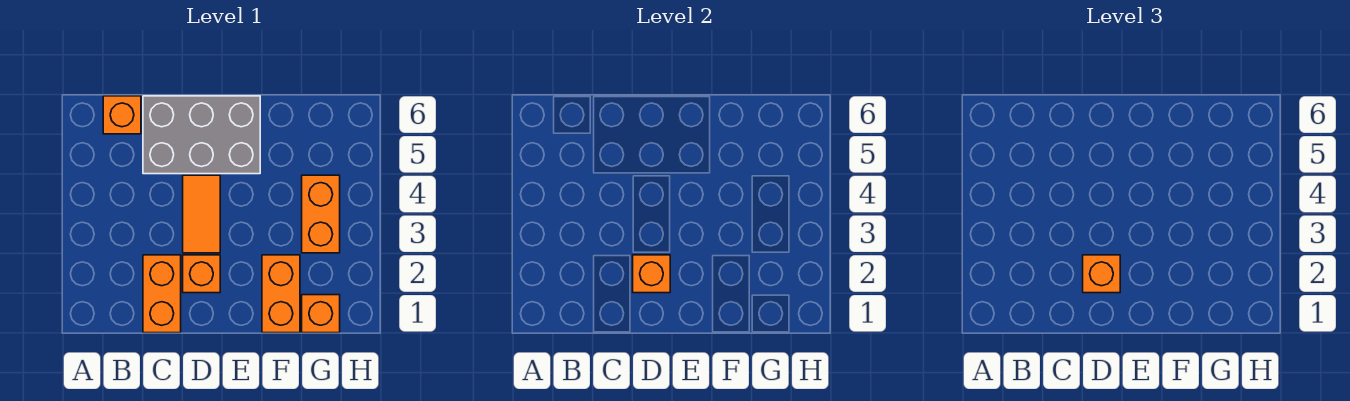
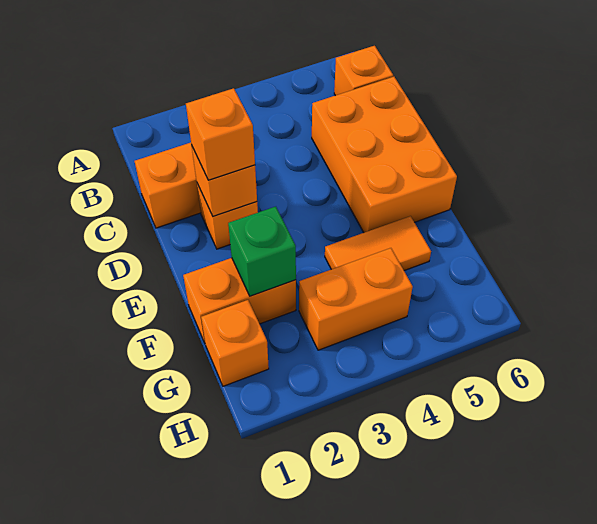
grey 2x3 brick [143,96,260,174] -> orange 2x3 brick [312,77,457,233]
orange 1x2 tile [183,175,220,253] -> orange 1x2 tile moved to [325,216,431,271]
none -> green 1x1 brick [228,207,296,296]

